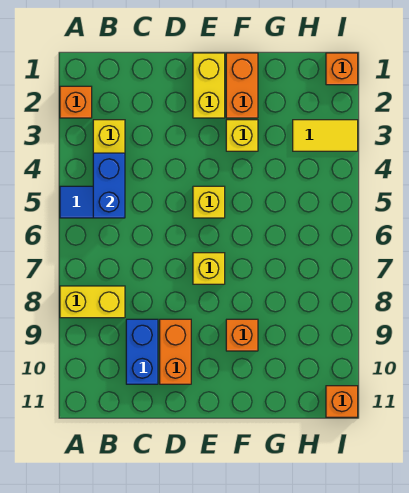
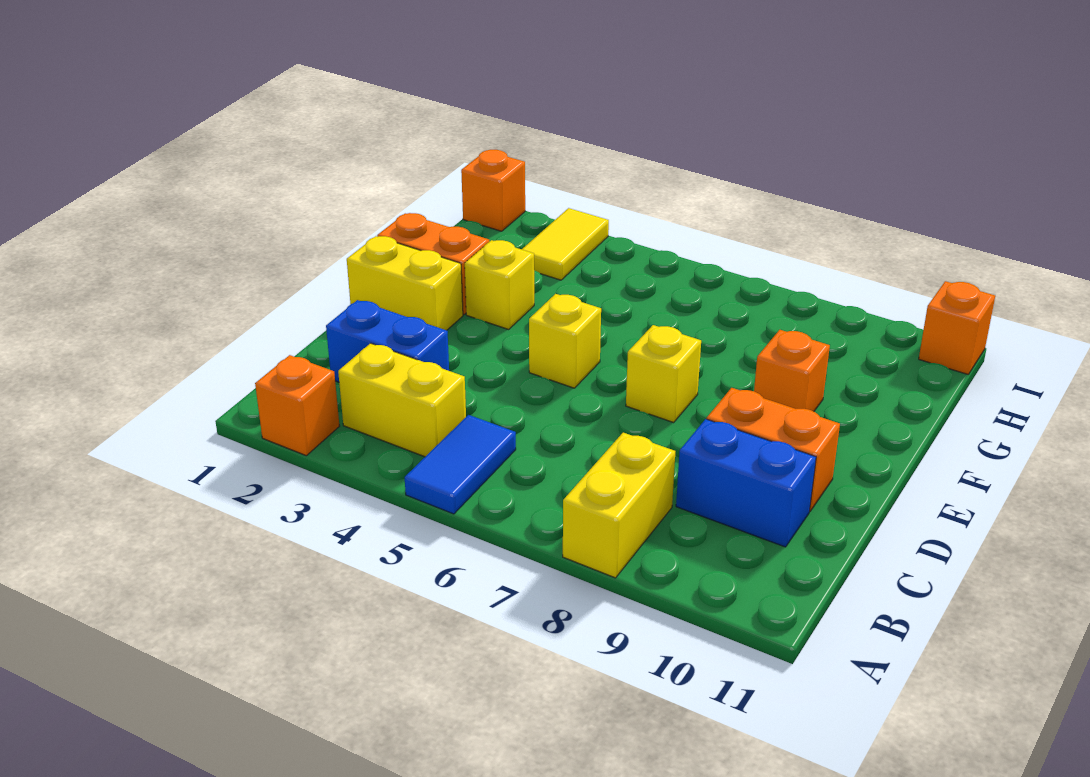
blue 1x2 brick [93,153,125,218] -> blue 1x2 brick moved to [326,300,449,382]

